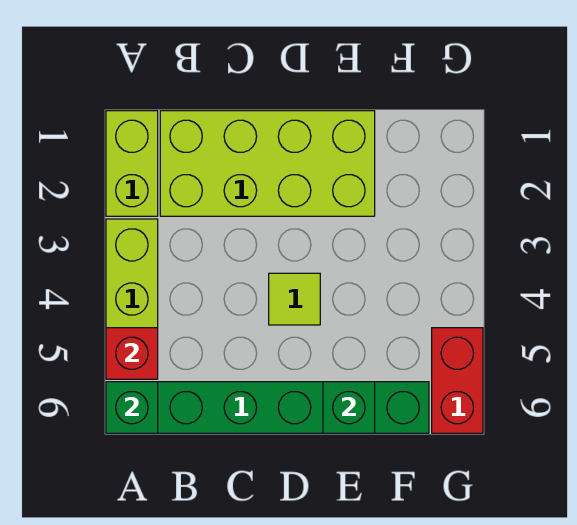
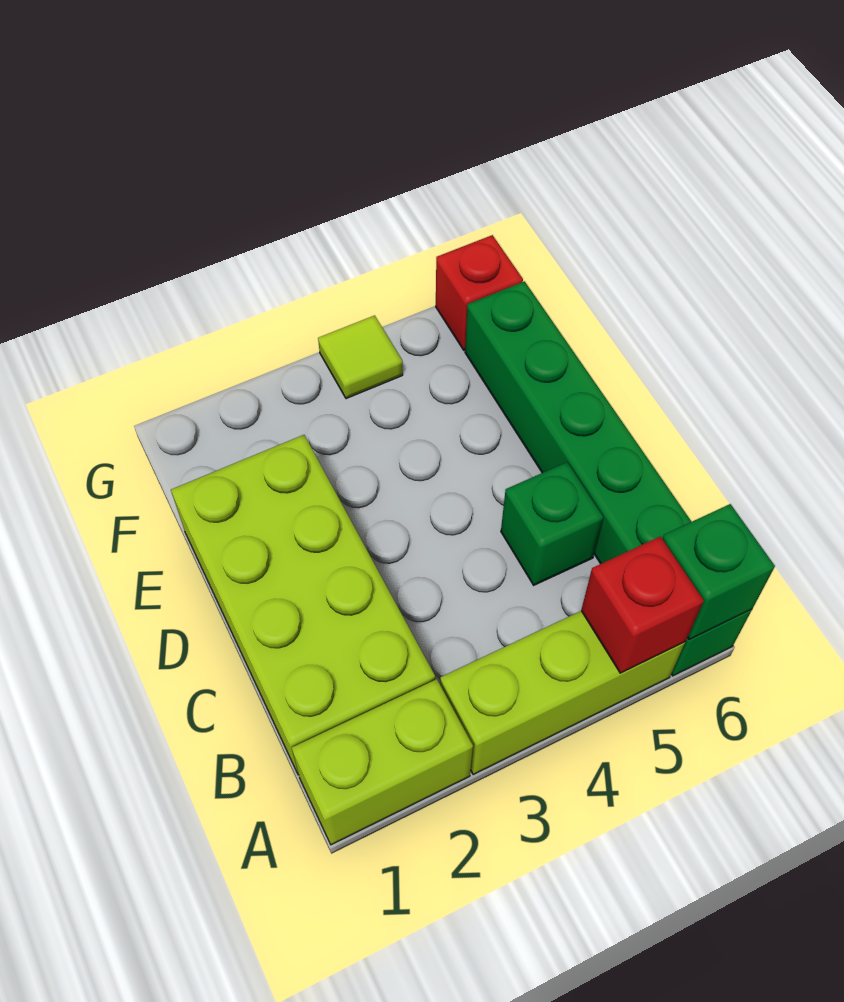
lime 1x1 tile [269,273,320,325] -> lime 1x1 tile moved to [318,315,403,399]
green 1x1 brick [323,382,375,433] -> green 1x1 brick moved to [501,462,603,585]
red 1x2 brick [432,328,483,433] -> red 1x1 brick [436,235,523,350]

